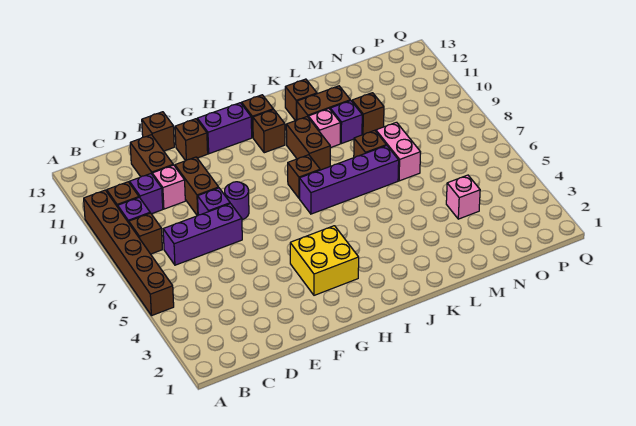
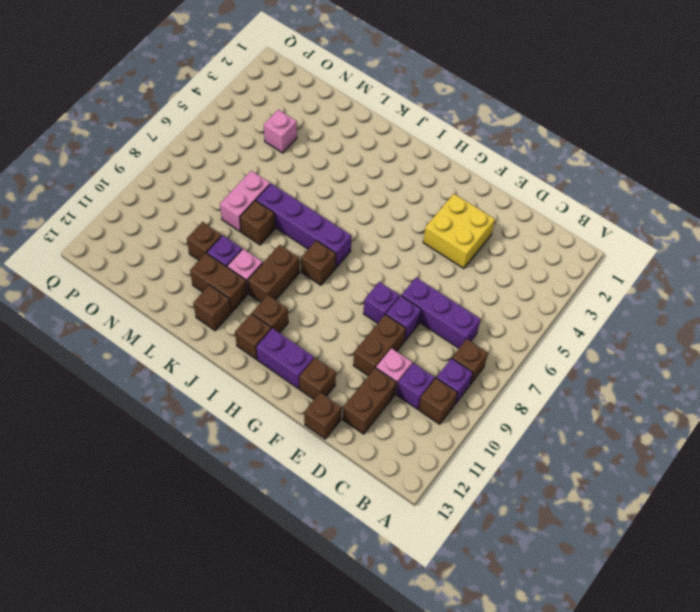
brown 1x6 brick [84,190,174,316] -> none
purple 1x1 round brick [225,182,249,220] -> purple 1x1 brick [363,282,400,323]
yellow 2x2 brick [290,226,359,295] -> yellow 2x2 brick moved to [423,194,495,269]

